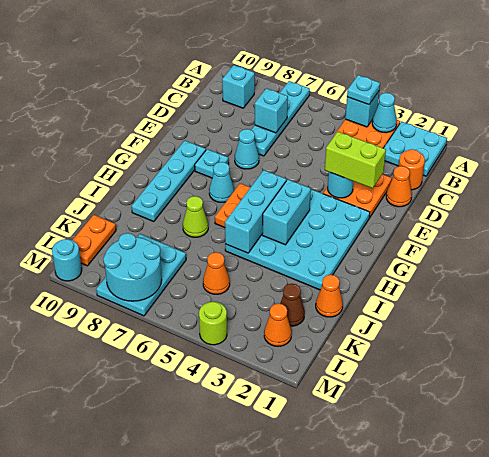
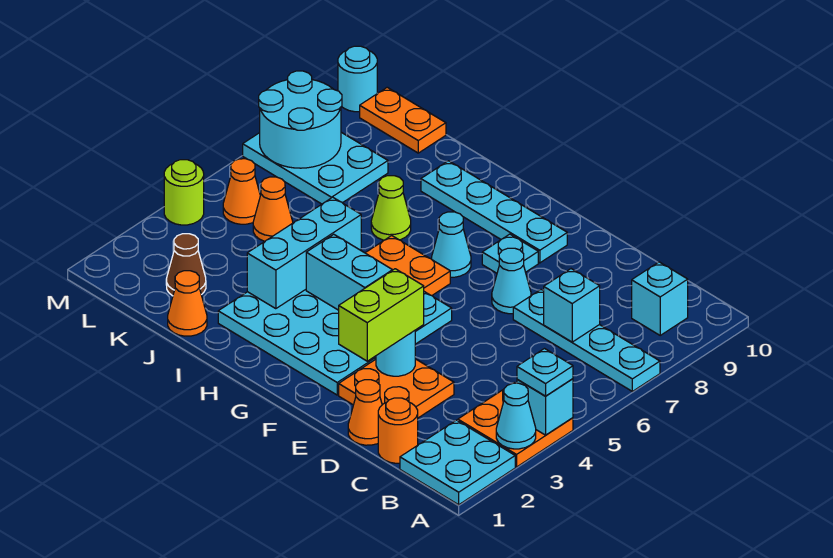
cyan 1x3 brick [225,170,286,253] -> cyan 1x3 brick turned to [247,197,361,309]
orange 1x1 cone [264,304,292,346] -> orange 1x1 cone moved to [223,159,260,224]

